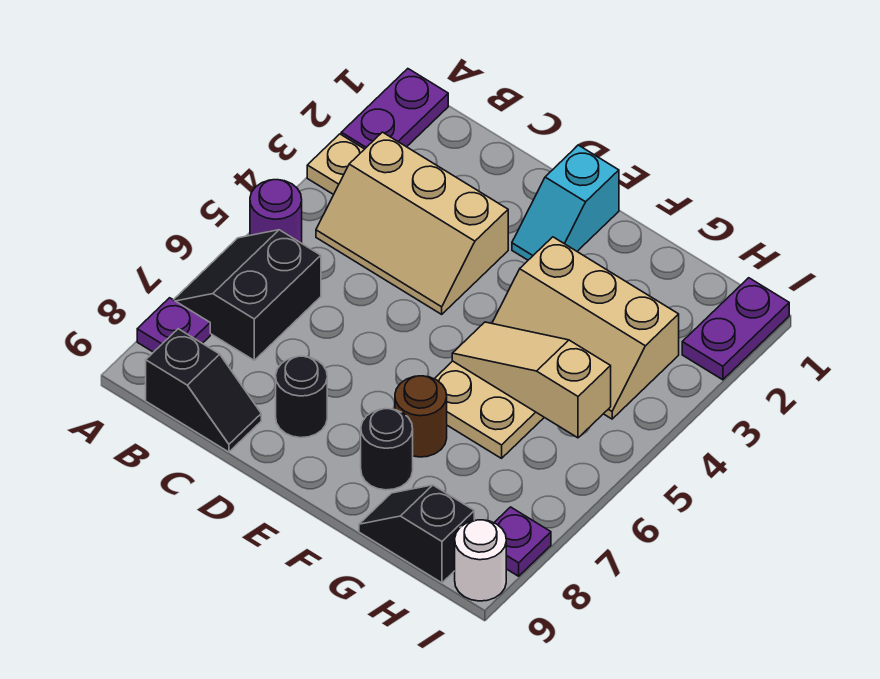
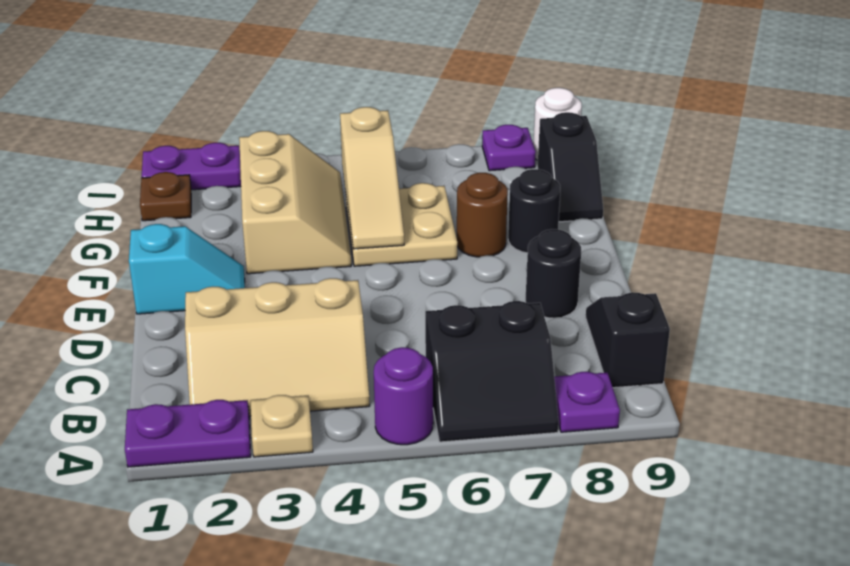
tan 2x3 slope [316,132,508,314] -> tan 2x3 slope turned to [185,278,370,416]
none -> brown 1x1 plate [140,172,191,221]

